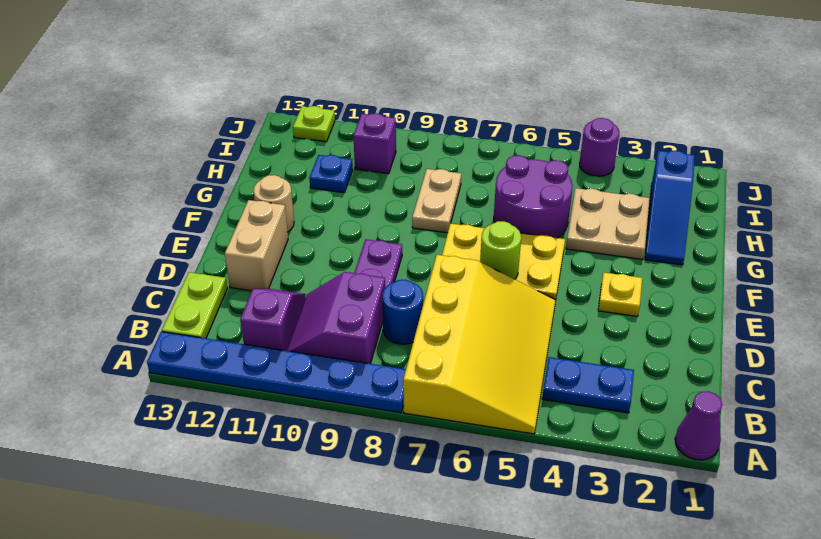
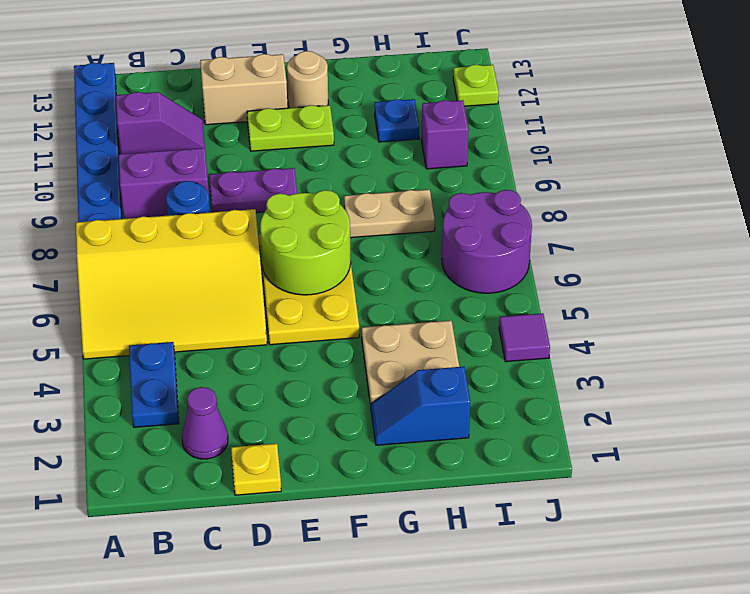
purple 1x1 cone [675,391,722,460] -> purple 1x1 cone moved to [182,387,228,459]
lime 1x2 plate [162,272,227,338] -> lime 1x2 plate moved to [247,105,334,151]
yellow 1x1 plate [598,273,642,316] -> yellow 1x1 plate moved to [231,444,281,495]
lime 1x1 round brick [480,221,521,279] -> lime 2x2 round brick [260,190,351,295]
blue 1x3 slope [645,151,695,265] -> blue 1x2 slope [371,367,470,445]
purple 2x2 round brick [494,155,573,238] -> purple 2x2 round brick moved to [442,190,532,293]
purple 1x1 round brick [580,118,619,176] -> purple 1x1 tile [499,313,550,362]

